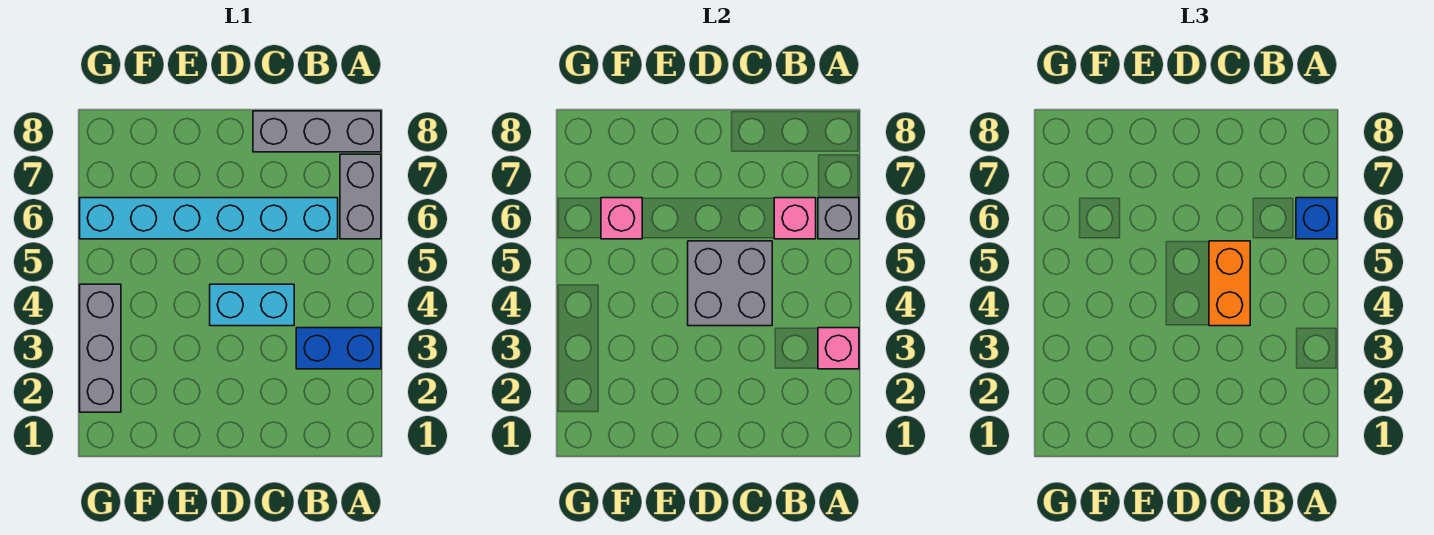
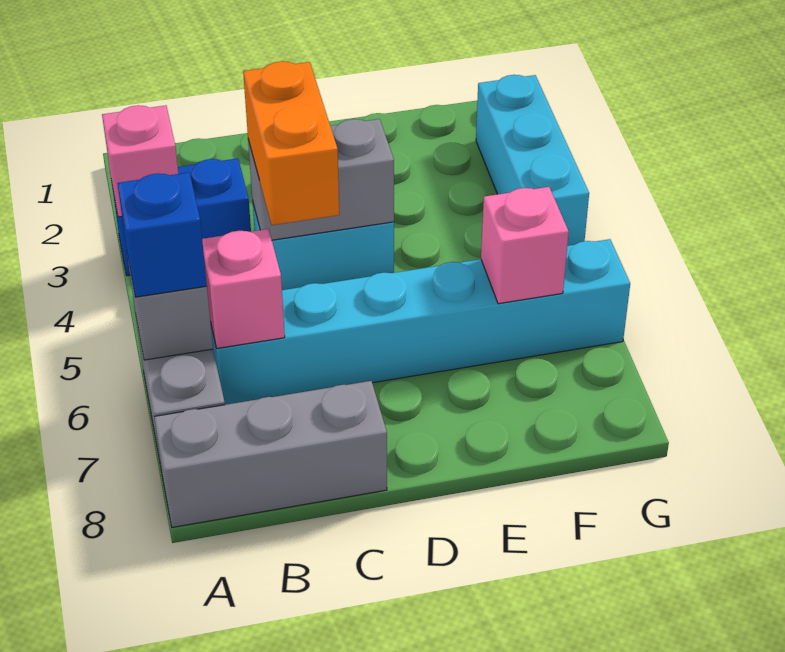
grey 2x2 brick [688,241,772,326] -> grey 1x2 brick [248,119,394,240]
grey 1x3 brick [80,284,121,412] -> cyan 1x3 brick [476,75,589,246]

